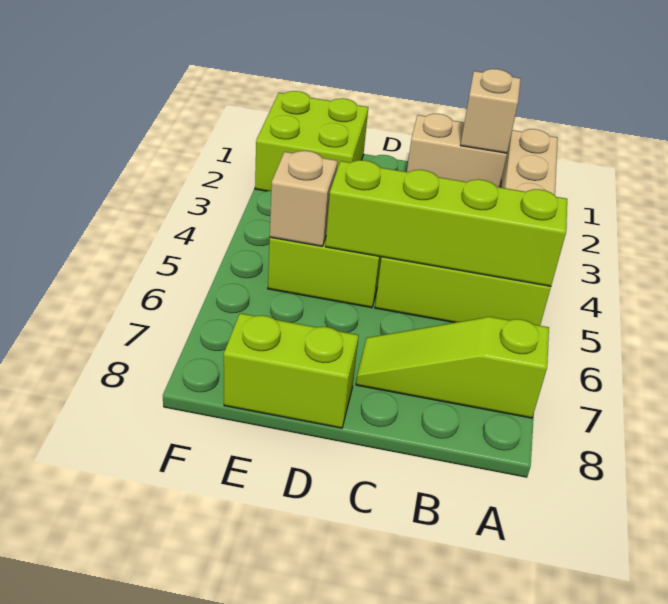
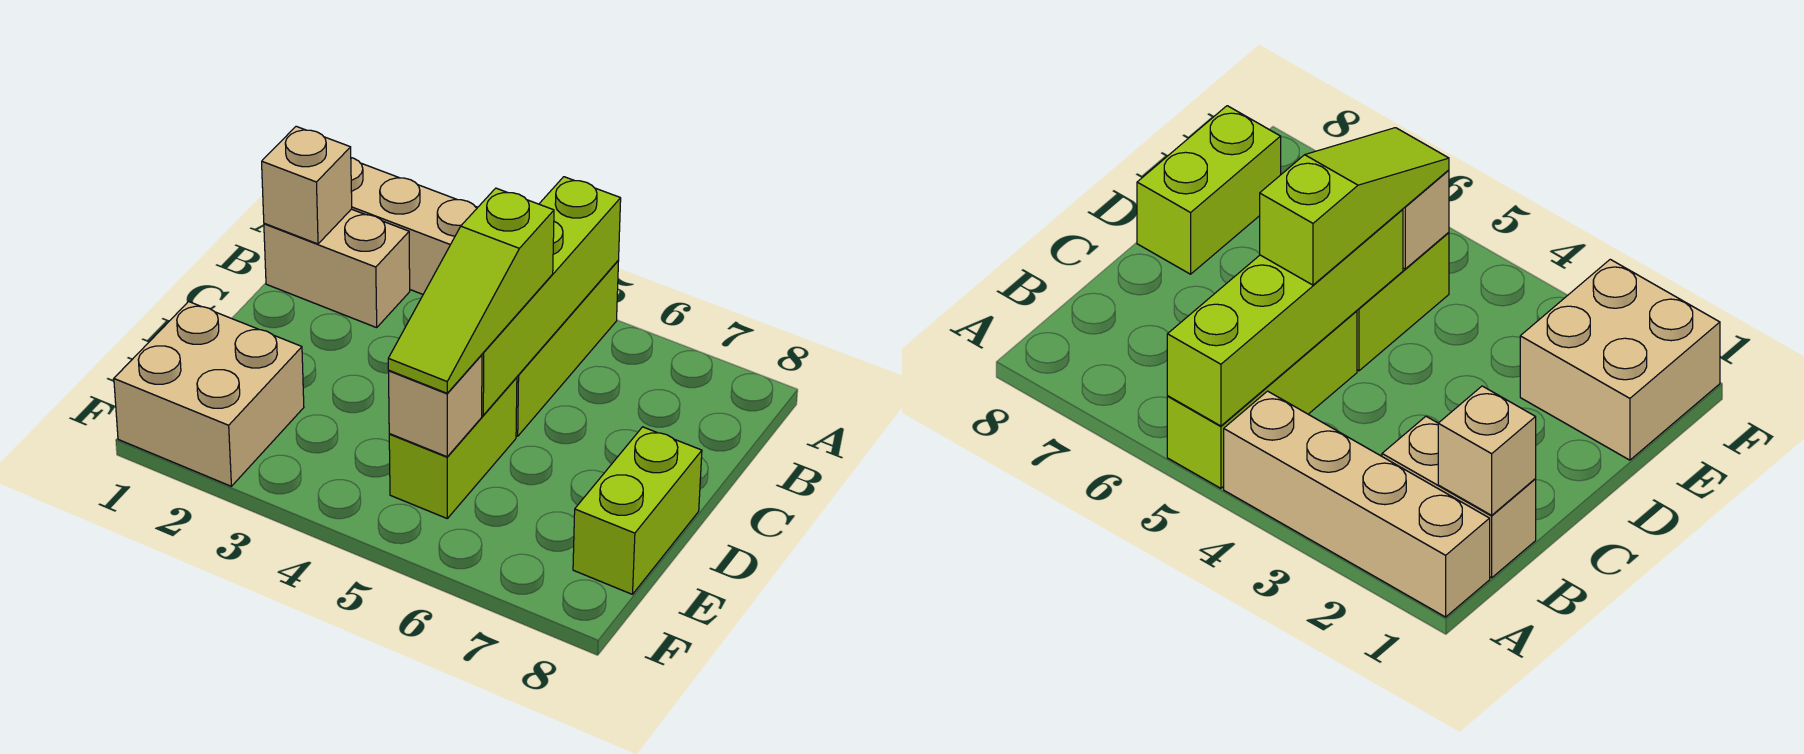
lime 1x3 slope [356,317,549,418] -> lime 1x3 slope moved to [388,188,554,393]
tan 1x2 brick [407,114,507,187] -> tan 1x2 brick turned to [264,209,410,328]
lime 2x2 brick [255,91,368,191] -> tan 2x2 brick [114,302,304,486]

